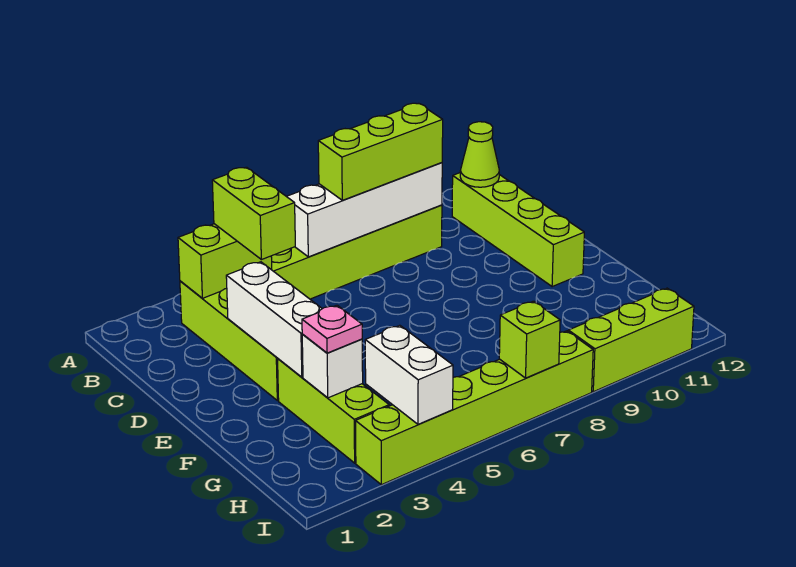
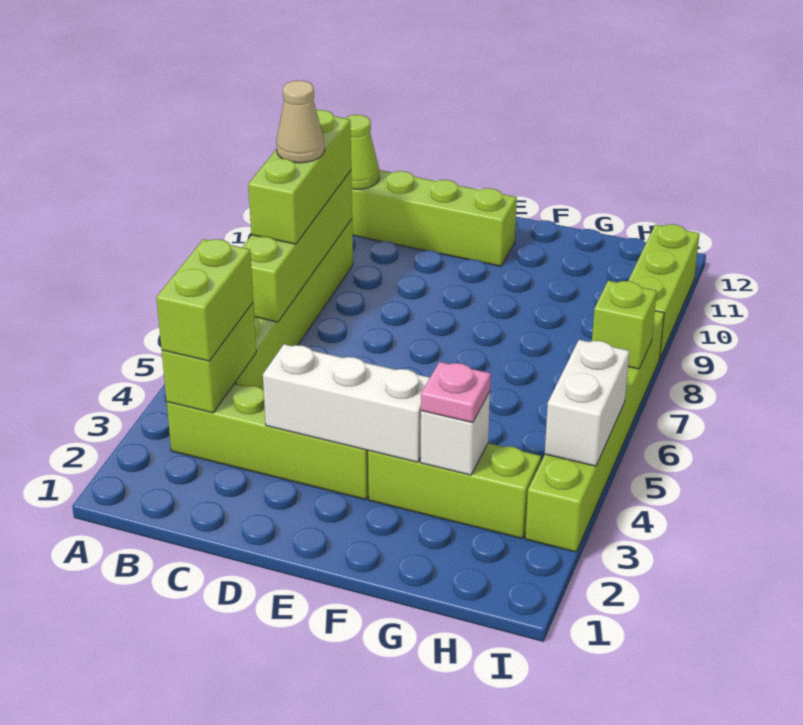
lime 1x2 brick [212,167,295,260] -> lime 1x2 brick turned to [156,239,253,361]
white 1x4 brick [286,163,442,257] -> lime 1x4 brick [242,171,352,322]
none -> tan 1x1 cone [276,80,325,163]
white 1x2 brick [365,325,453,425] -> white 1x2 brick turned to [545,340,629,466]

